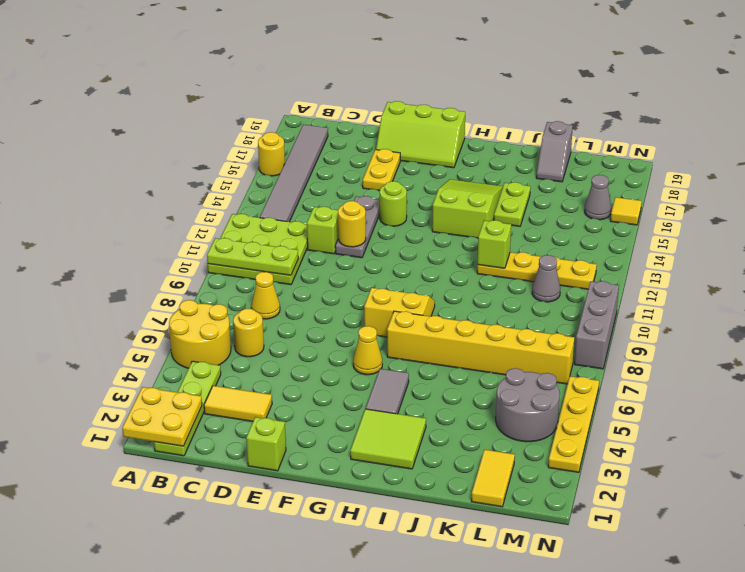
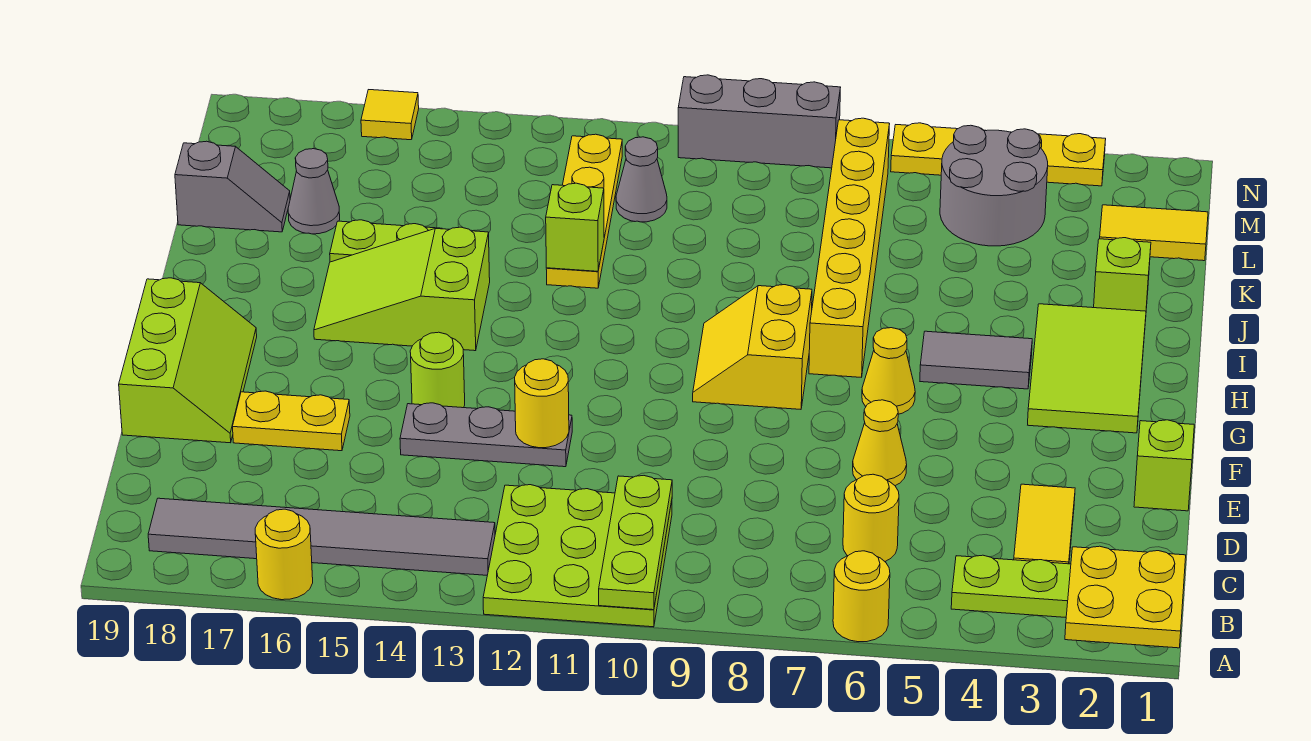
yellow 2x2 round brick [169,300,231,368] -> yellow 1x1 round brick [833,551,890,642]
yellow 1x1 cone [251,272,280,319] -> yellow 1x1 cone moved to [853,400,907,486]
lime 1x1 brick [307,207,338,254] -> lime 1x1 brick moved to [1094,238,1151,311]
lime 2x2 tile [350,409,426,469] -> lime 2x3 tile [1028,304,1146,433]
grey 1x1 cone [585,175,611,220] -> grey 1x1 cone moved to [288,149,340,234]

